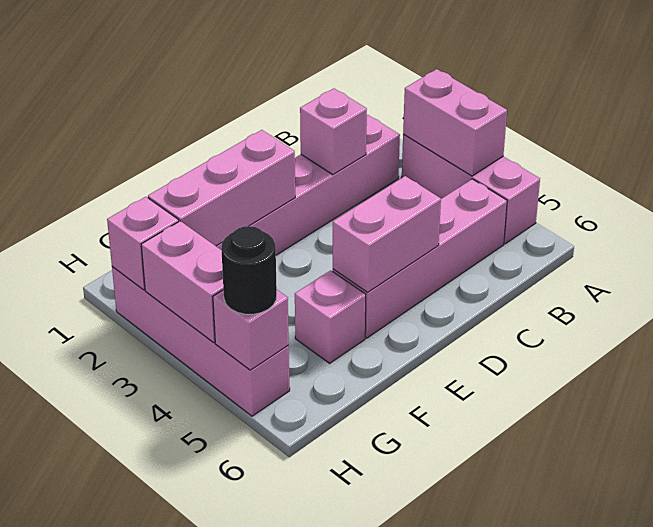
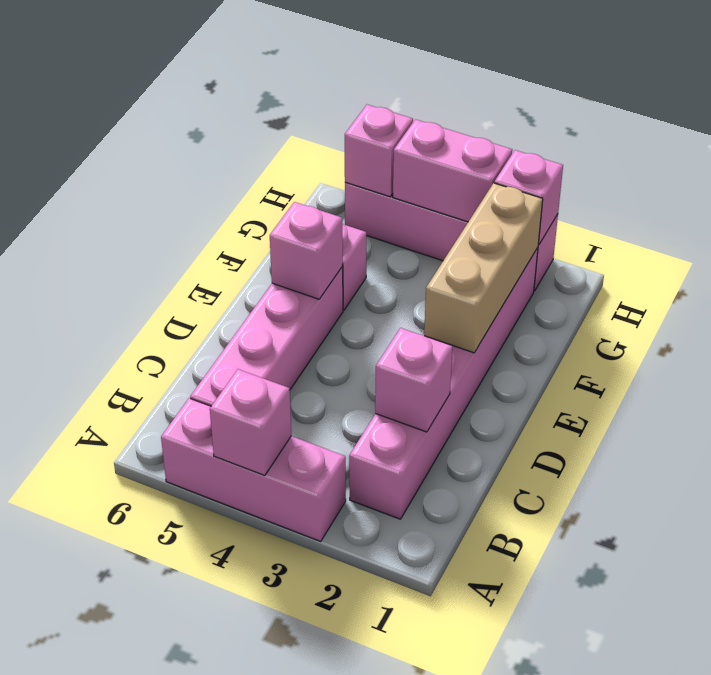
pink 1x2 brick [403,69,507,176] -> pink 1x1 brick [210,369,291,475]
pink 1x2 brick [333,176,441,292] -> pink 1x1 brick [270,202,343,299]
pink 1x3 brick [148,130,295,246] -> tan 1x3 brick [424,183,543,353]
black 1x1 round brick [221,226,277,314] -> none

